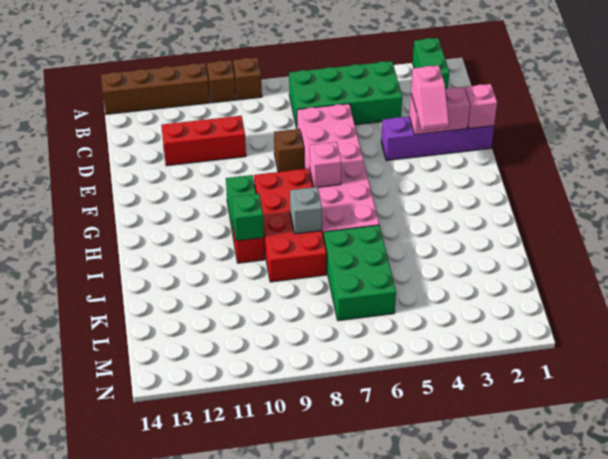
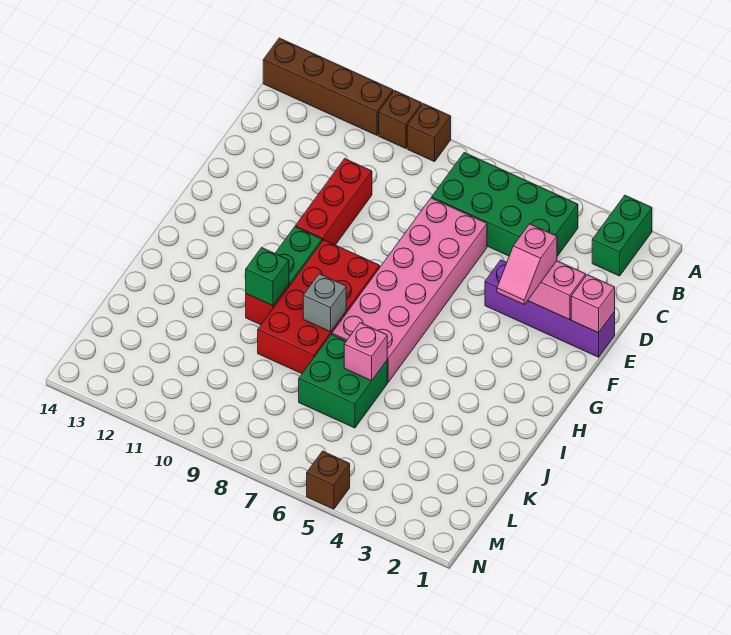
red 1x3 brick [161,116,246,166] -> red 1x3 brick turned to [295,159,372,245]
brown 1x1 brick [274,129,304,172] -> brown 1x1 brick moved to [307,451,350,509]
pink 1x1 brick [310,142,341,187] -> pink 1x1 brick moved to [344,323,387,381]
green 2x3 brick [323,225,396,321] -> green 2x2 brick [299,334,387,428]

